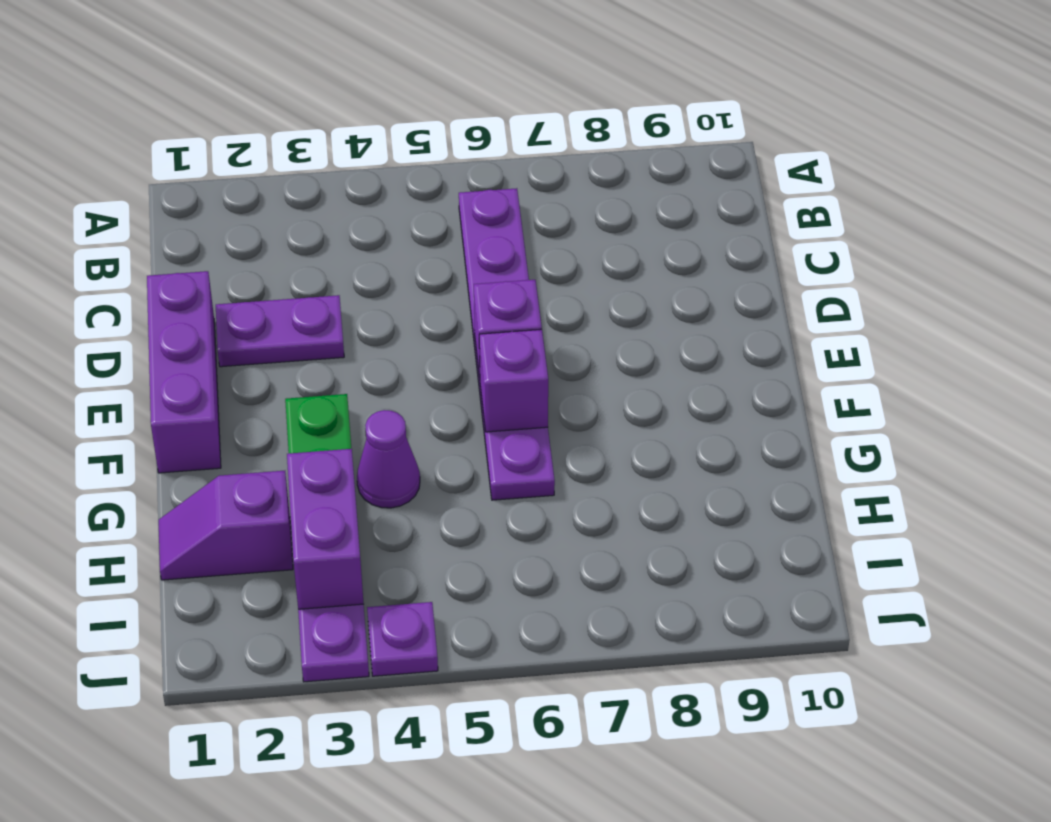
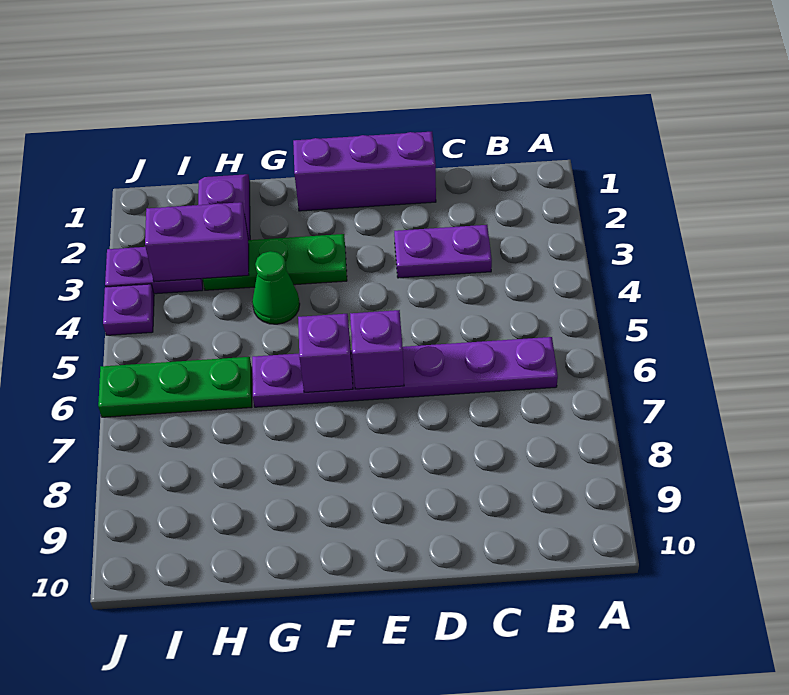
purple 1x2 plate [216,295,344,367] -> purple 1x2 plate turned to [394,225,492,278]
purple 1x1 cone [357,410,420,508] -> green 1x1 cone [252,251,300,324]
none -> green 1x3 plate [98,357,252,417]

